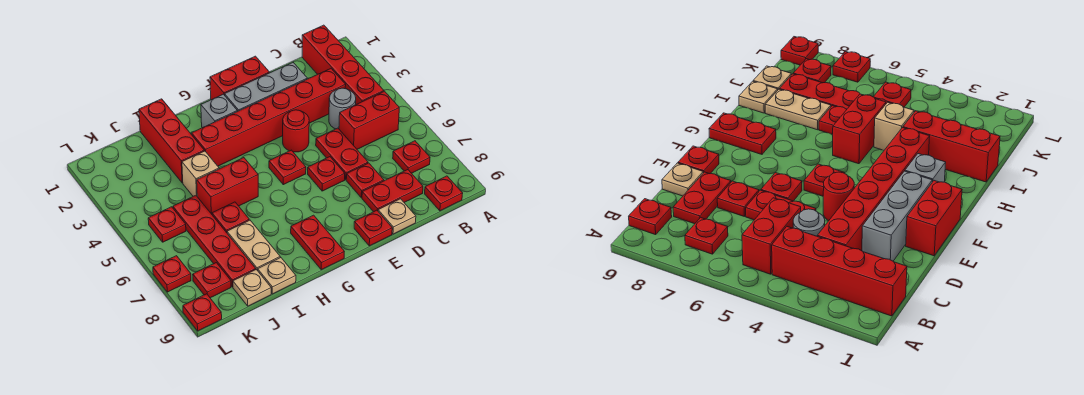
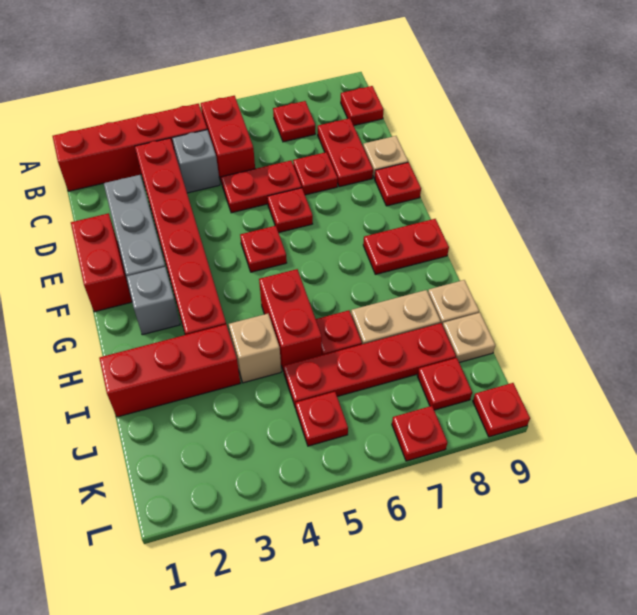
grey 1x1 round brick [329,88,356,129] -> grey 1x1 brick [172,130,220,193]
red 1x1 round brick [283,110,309,152] -> none

